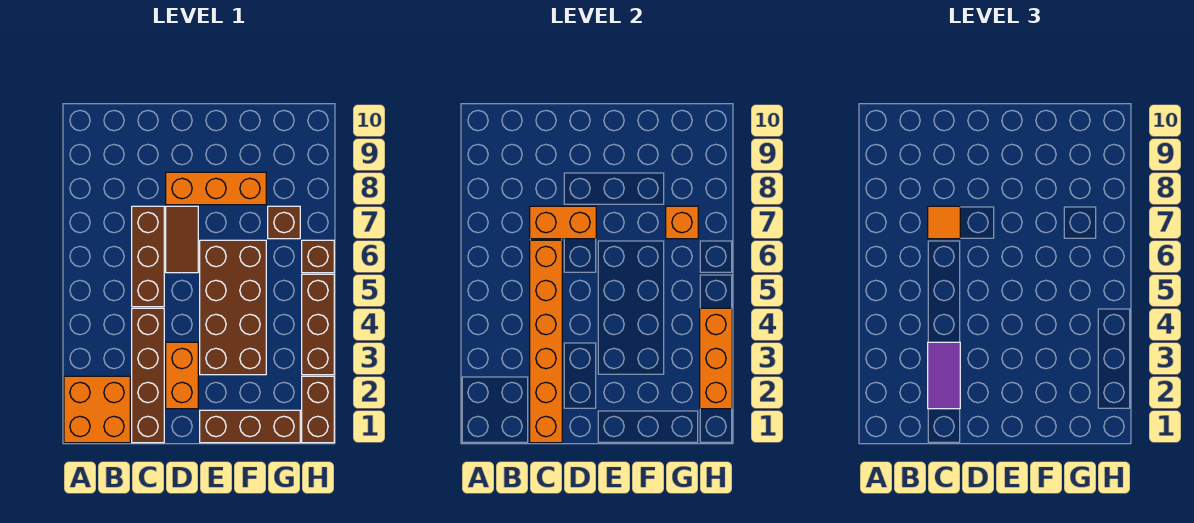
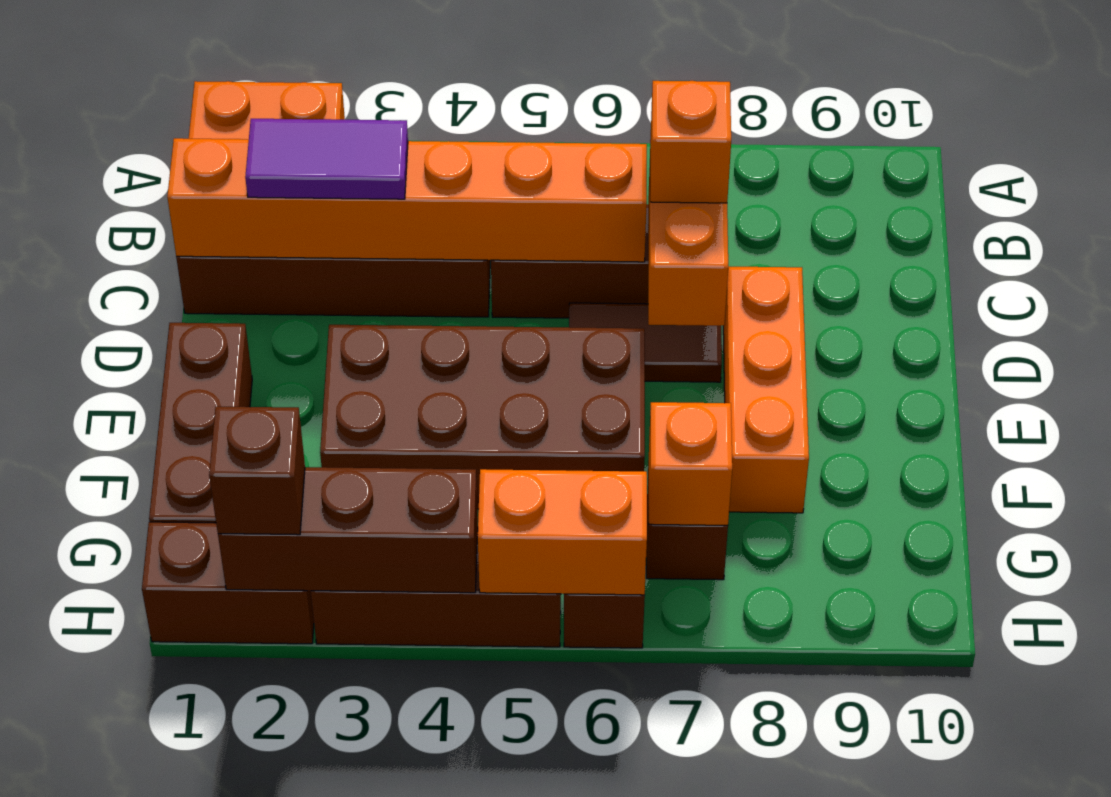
orange 1x1 tile [928,206,960,239] -> orange 1x1 brick [650,81,731,203]
orange 1x2 brick [166,342,198,409] -> orange 1x2 brick moved to [478,469,647,595]
orange 1x3 brick [700,308,732,409] -> brown 1x3 brick [218,467,478,593]
none -> brown 1x1 brick [209,406,305,535]

